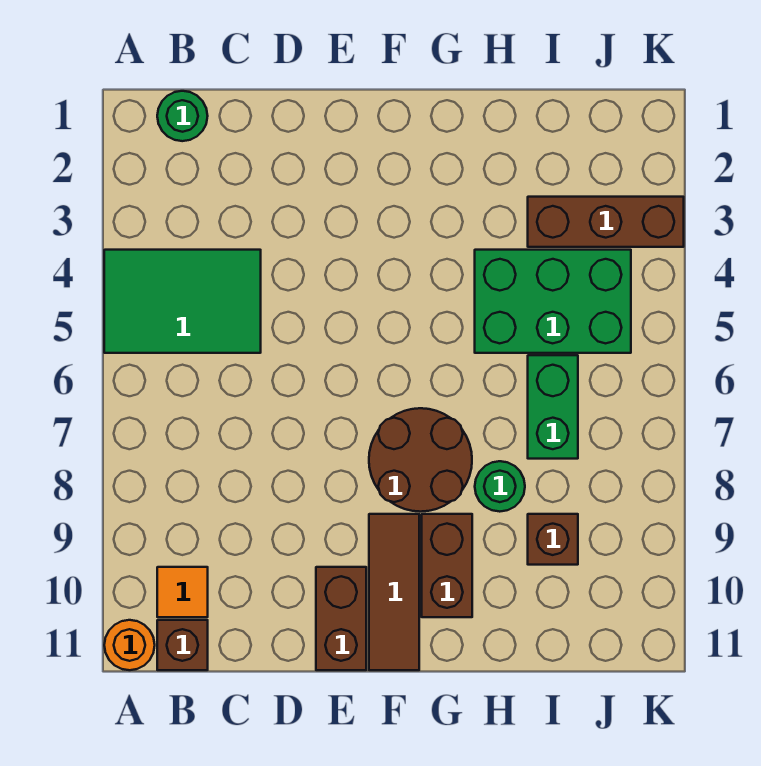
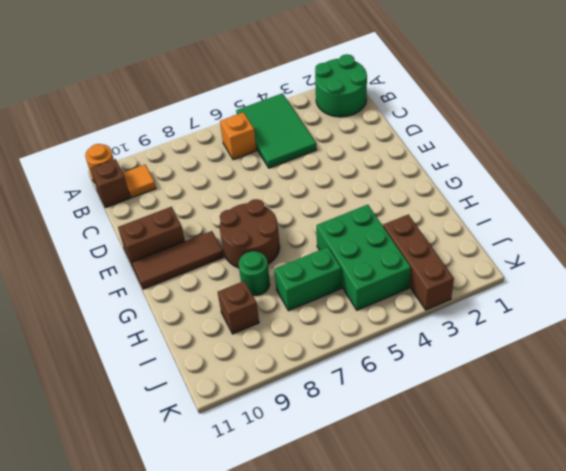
green 1x1 round brick [157,91,208,141] -> green 2x2 round brick [315,54,367,117]
none -> orange 1x1 brick [220,112,256,160]
brown 1x2 brick [422,514,472,617] -> none

